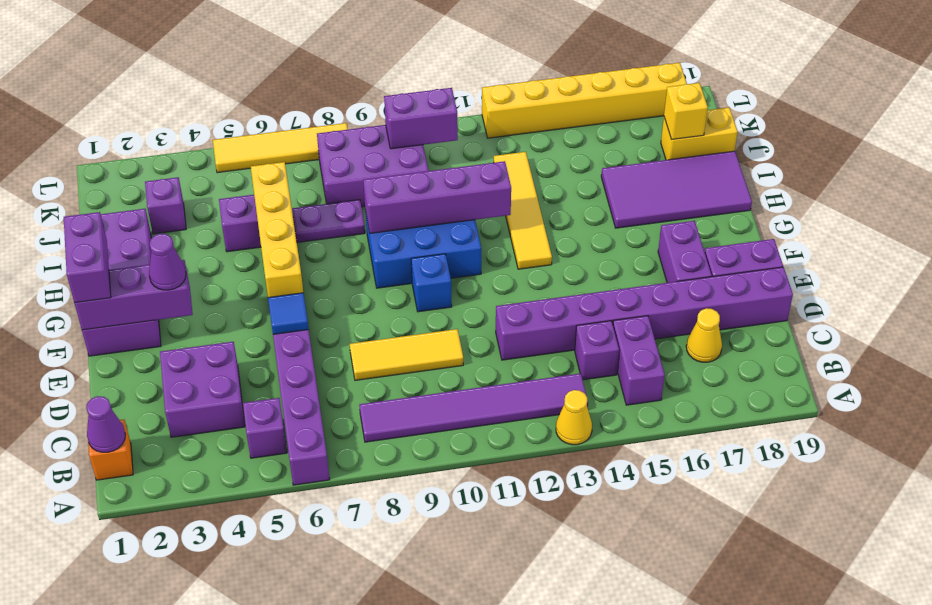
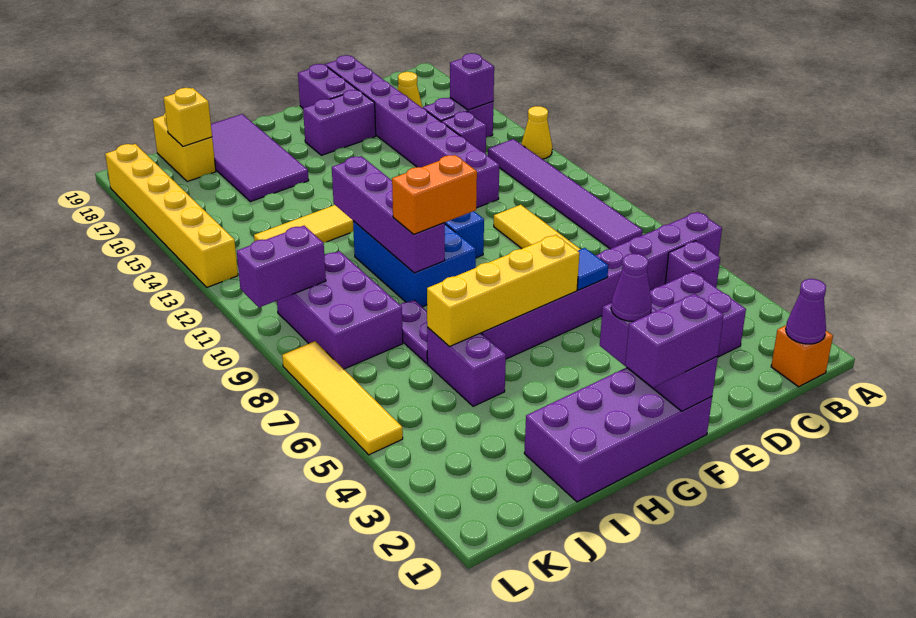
none -> orange 1x2 brick [392,155,477,234]
purple 1x1 brick [145,177,186,234] -> purple 1x1 brick moved to [450,53,494,110]
purple 1x2 brick [384,88,458,149] -> purple 1x2 brick turned to [237,226,326,307]

